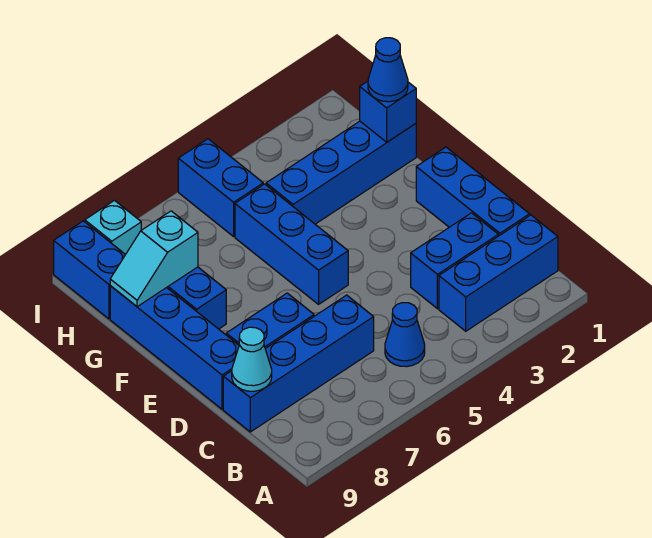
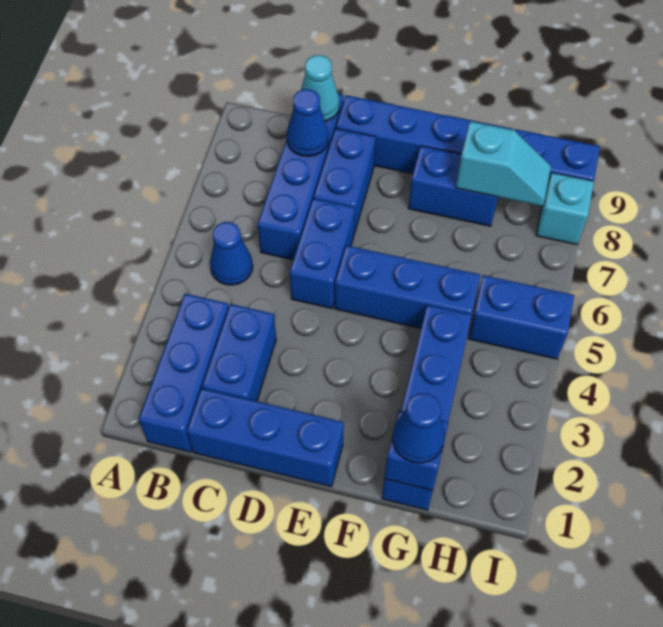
none -> blue 1x1 cone [287,89,329,156]
none -> blue 1x2 brick [290,198,355,309]
cyan 1x2 slope [110,211,198,307] -> cyan 1x2 slope turned to [456,121,551,206]

